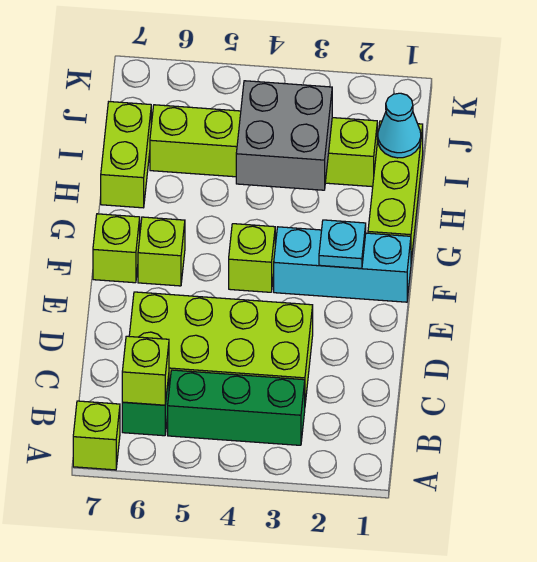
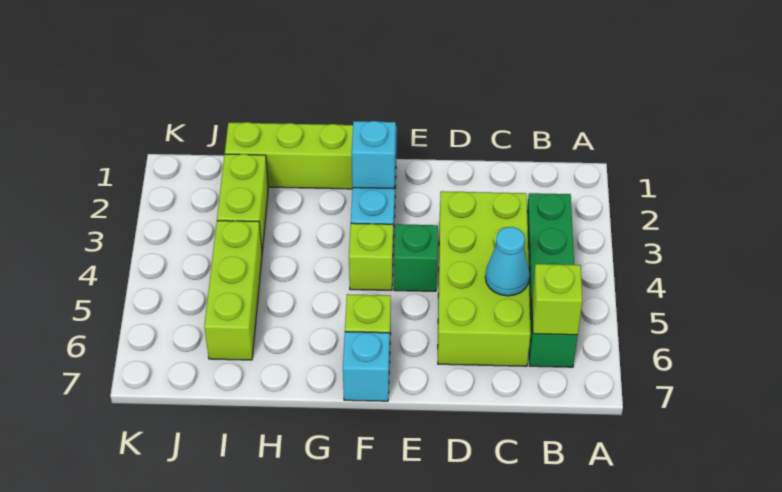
lime 1x1 brick [73,401,120,470] -> none
none -> green 1x1 brick [394,224,438,291]
cyan 1x1 plate [319,220,366,268] -> cyan 1x1 brick [352,121,396,189]
lime 1x1 brick [93,214,140,283] -> cyan 1x1 brick [343,332,389,401]
grey 2x2 brick [236,81,332,190] -> none
lime 1x2 brick [101,102,151,208] -> none
cyan 1x1 cone [378,93,421,158] -> cyan 1x1 cone moved to [485,227,530,296]

